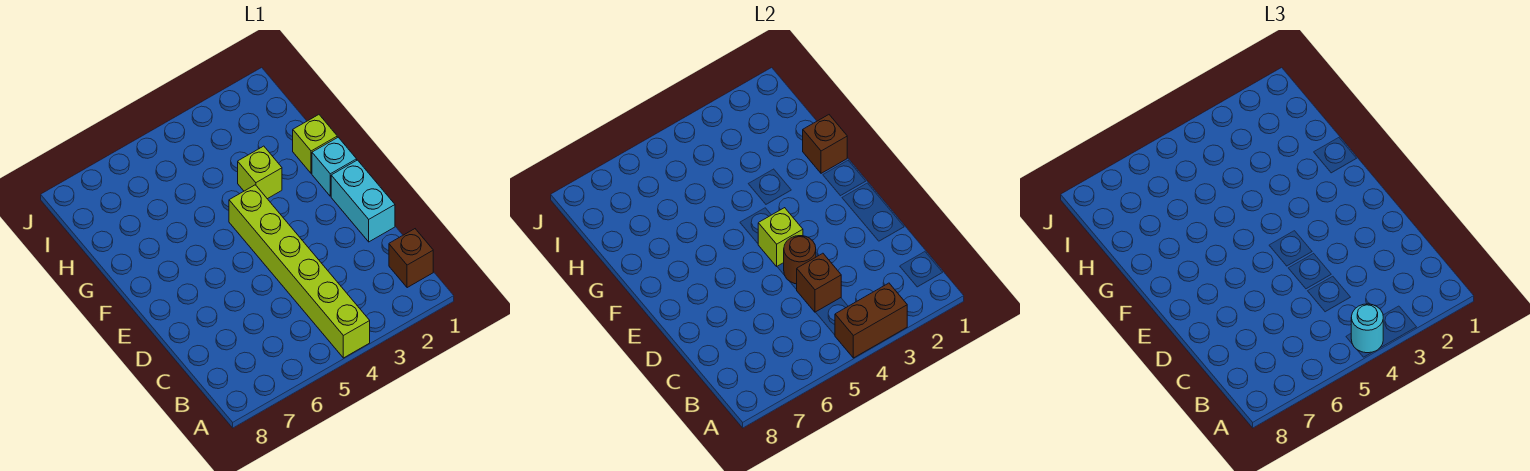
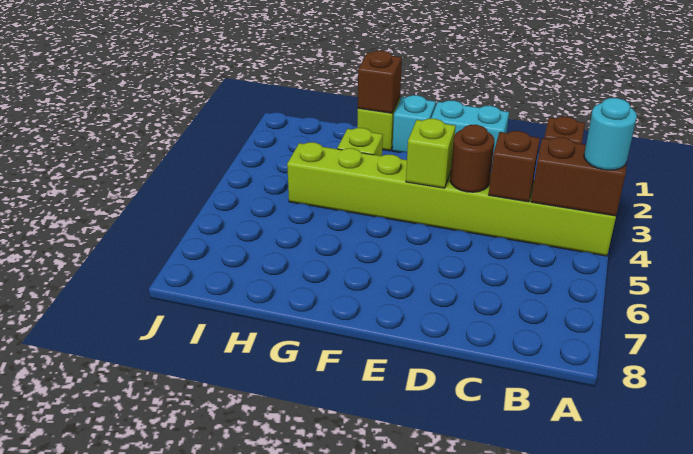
brown 1x2 brick [835,283,907,358] -> brown 1x2 brick turned to [531,137,627,216]
lime 1x6 brick [229,185,370,358] -> lime 1x8 brick [287,142,616,256]

